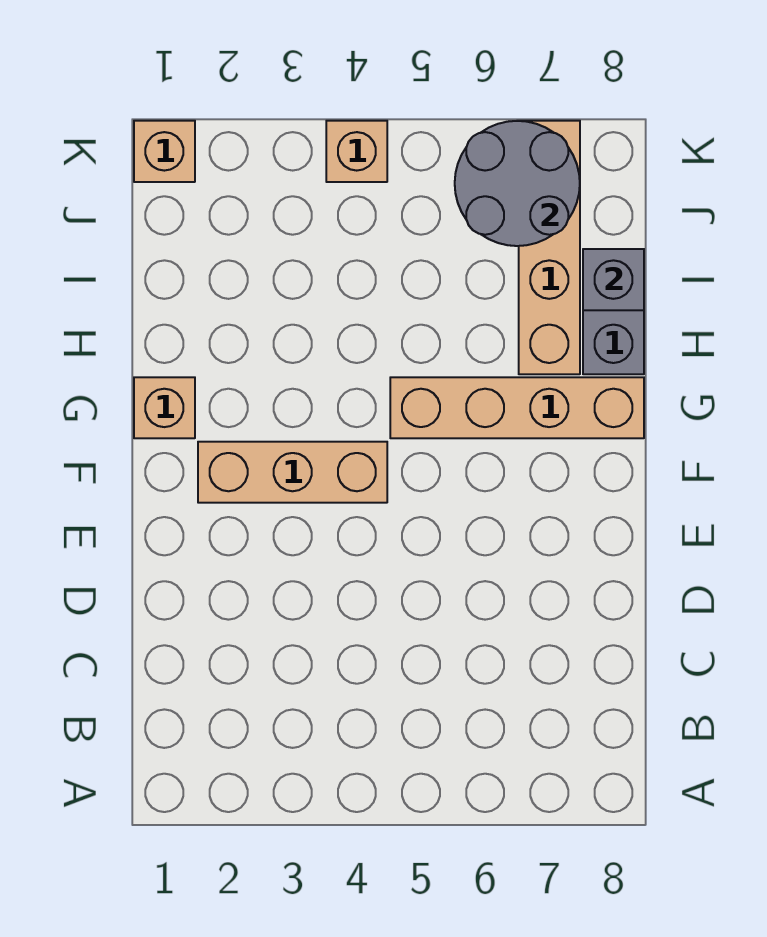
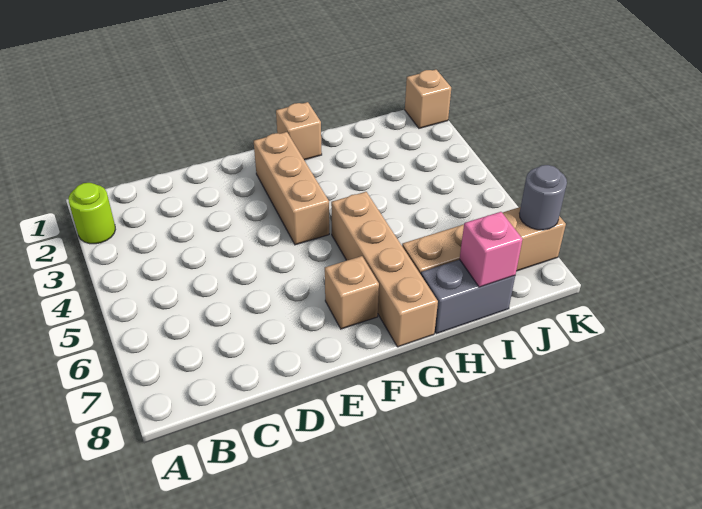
none -> lime 1x1 round brick [68,183,115,244]
grey 1x1 brick [583,249,644,310] -> pink 1x1 brick [460,212,523,287]
grey 2x2 round brick [455,121,580,246] -> grey 1x1 round brick [520,165,567,230]
tan 1x1 brick [326,121,387,182] -> tan 1x1 brick moved to [325,256,379,329]

